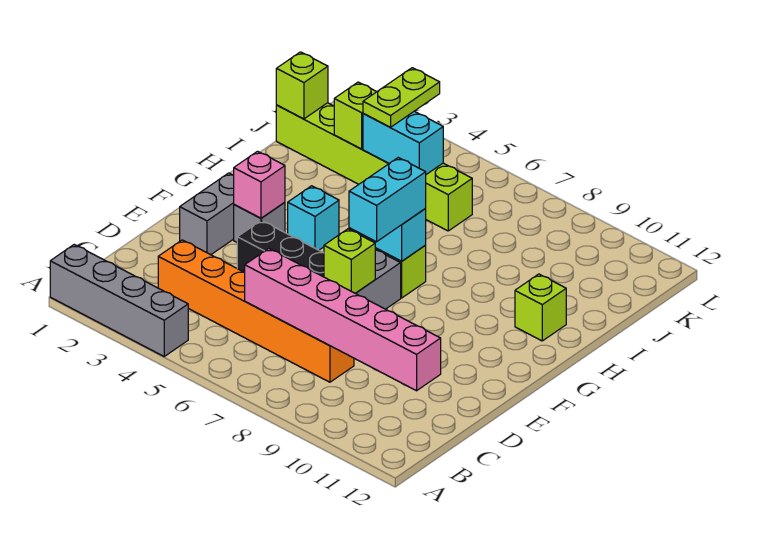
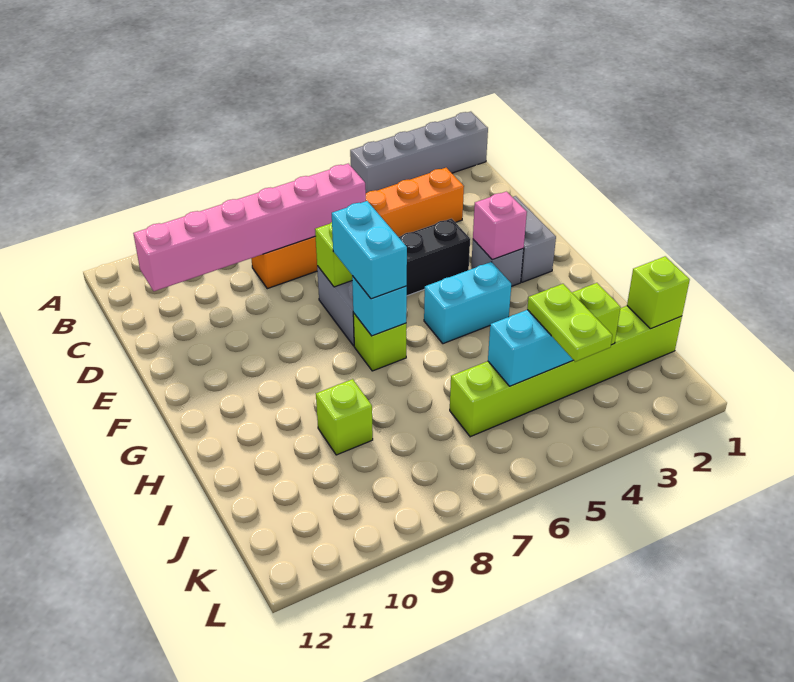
cyan 1x1 brick [288,186,339,250] -> cyan 1x2 brick [424,262,511,344]
lime 1x1 brick [515,274,566,341] -> lime 1x1 brick moved to [316,379,373,455]

